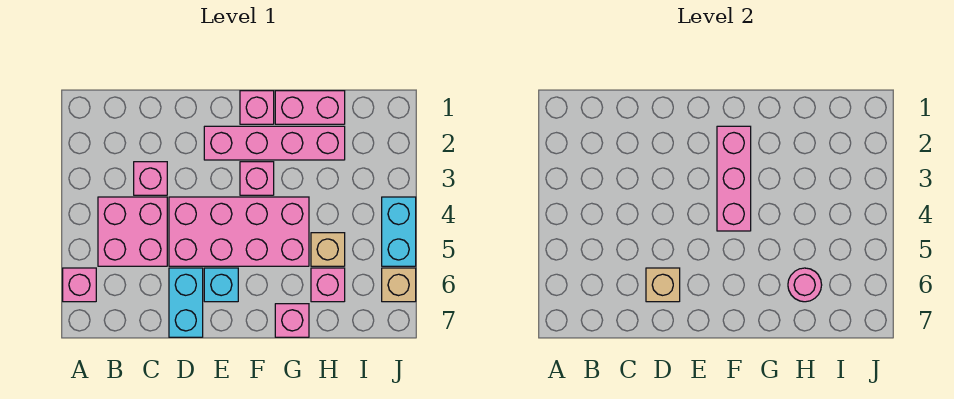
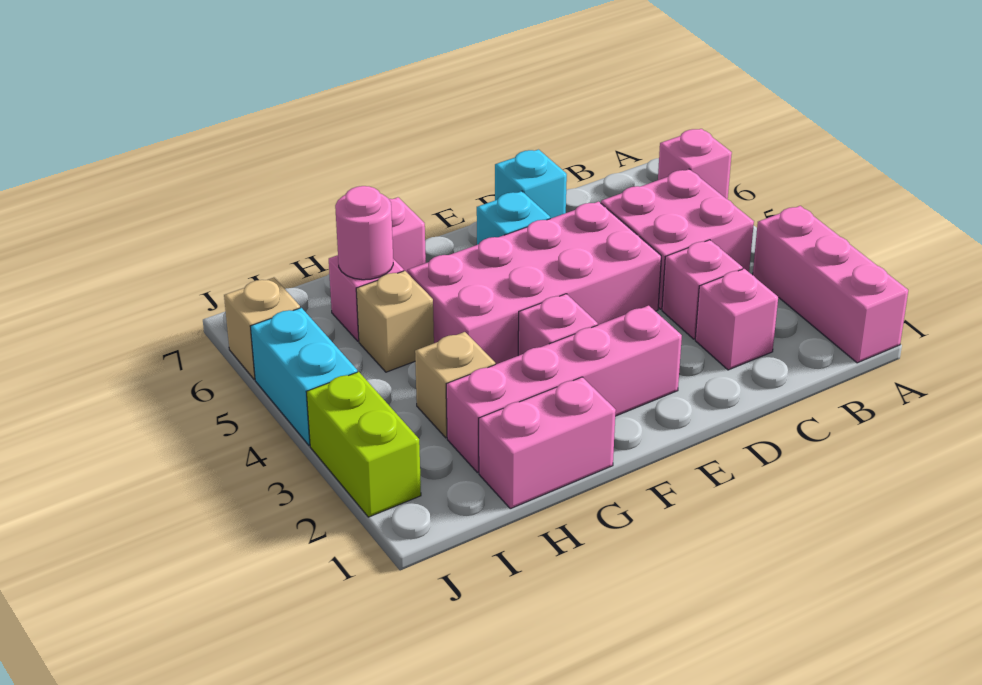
cyan 1x2 brick [169,268,203,337] -> cyan 1x1 brick [495,150,567,219]
tan 1x1 brick [646,268,680,302] -> tan 1x1 brick moved to [415,332,495,438]
pink 1x1 brick [240,91,274,124] -> pink 1x1 brick moved to [695,269,778,370]
pink 1x3 brick [717,126,751,231] -> pink 1x3 brick moved to [753,206,908,363]
none -> lime 1x2 brick [307,372,421,517]

